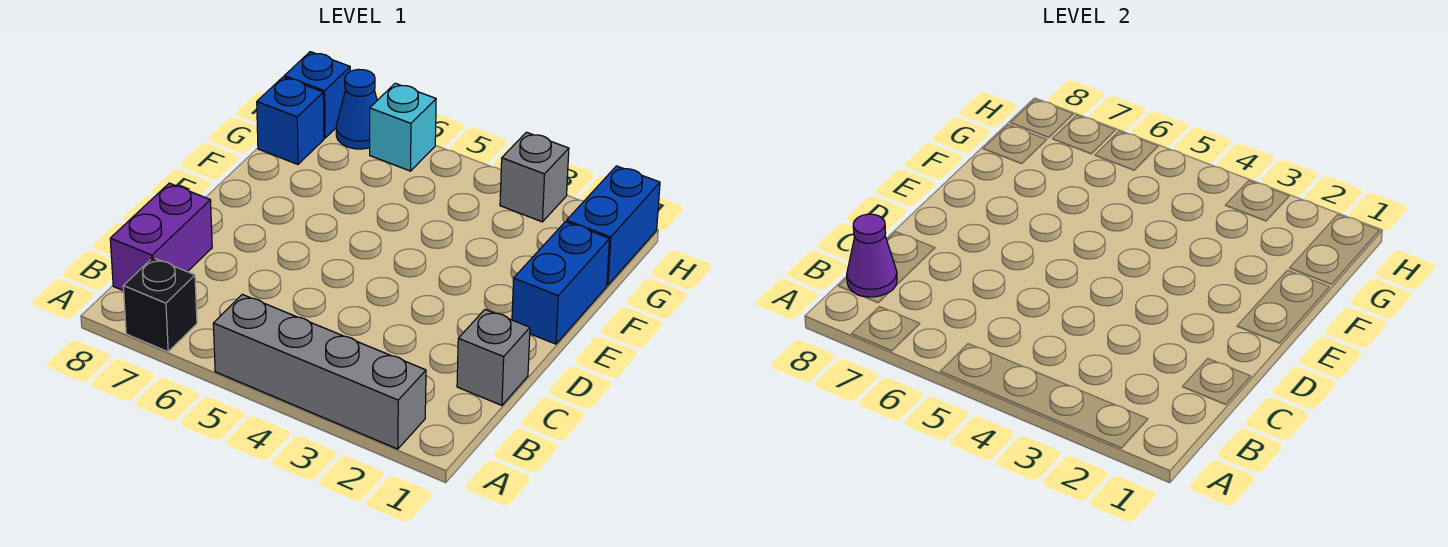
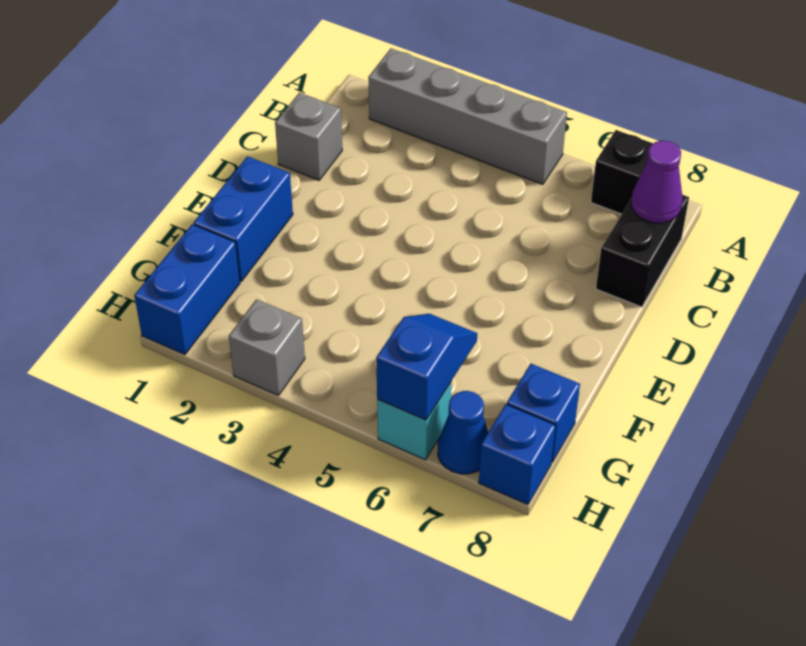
purple 1x2 brick [110,183,212,291] -> black 1x2 brick [596,195,689,307]
none -> blue 1x2 slope [376,314,477,420]

